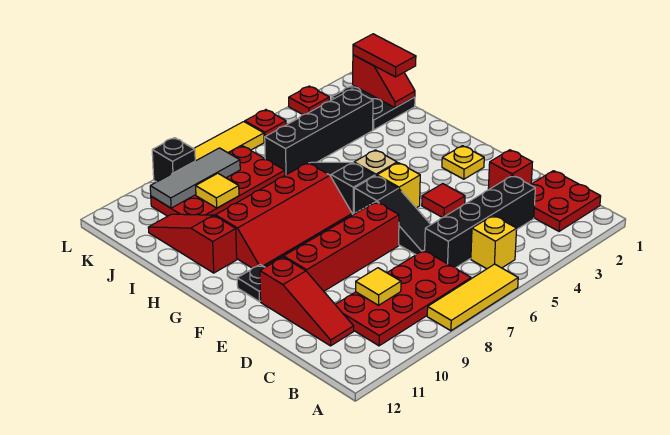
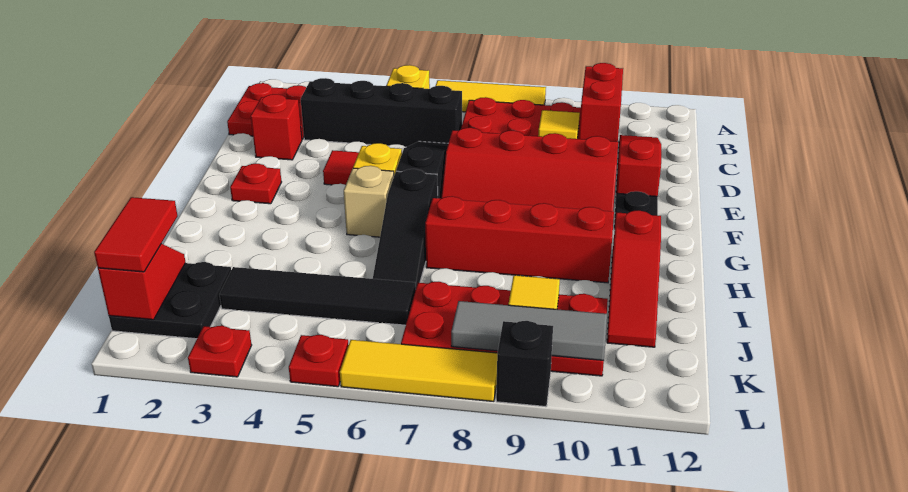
none -> red 1x2 brick [579,63,623,142]
yellow 1x1 plate [442,146,484,179] -> red 1x1 plate [230,164,281,204]
black 1x4 brick [265,89,373,175] -> black 1x4 tile [219,267,416,325]

